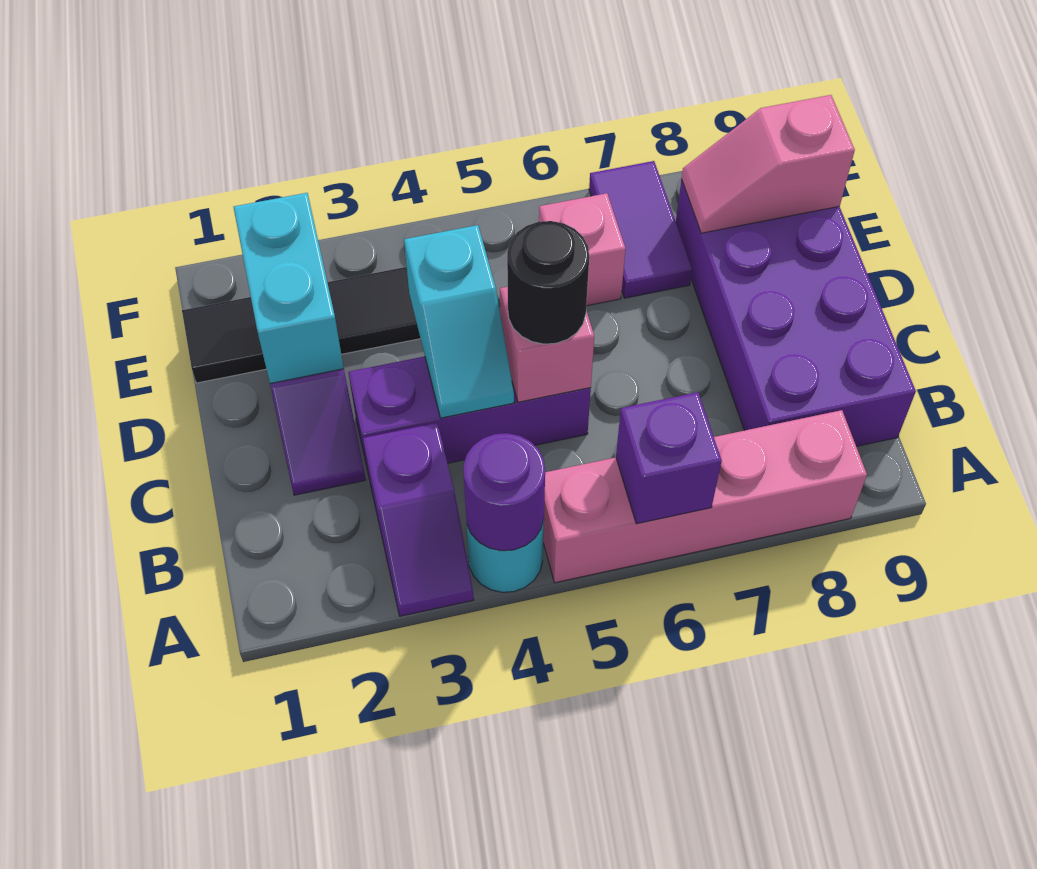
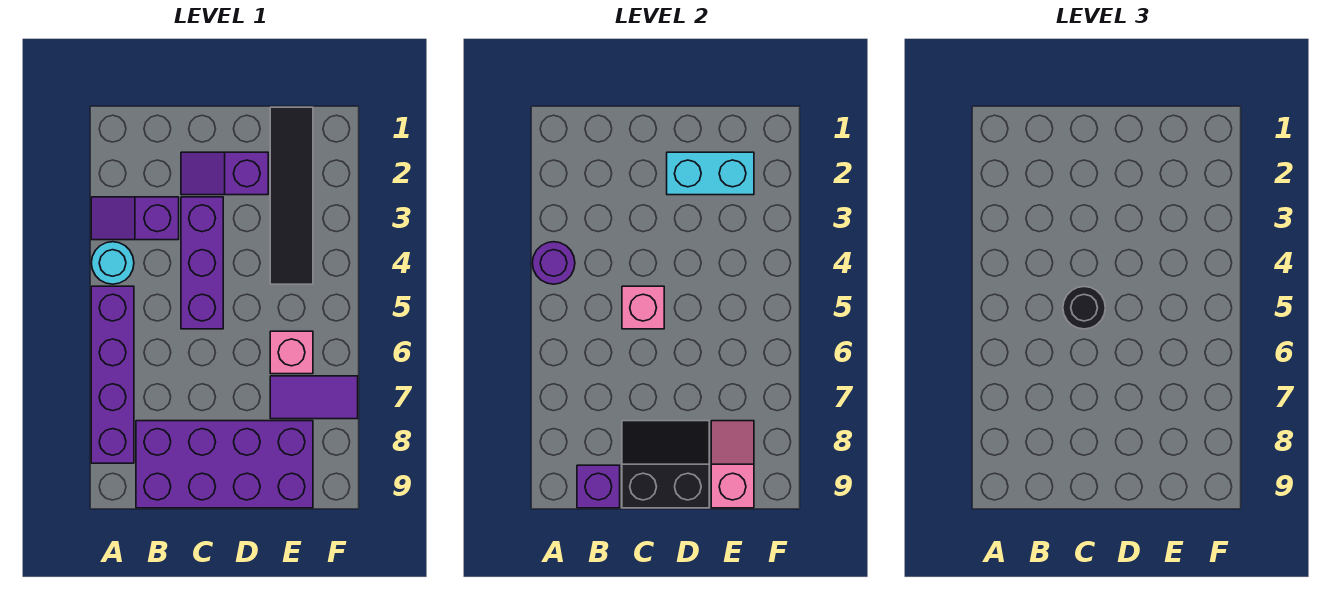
pink 1x4 brick [543,410,867,583] -> purple 1x4 brick [91,286,134,463]
purple 1x1 brick [616,392,722,524] -> purple 1x1 brick moved to [577,465,620,508]
cyan 1x2 slope [404,225,514,418] -> none
none -> black 2x2 slope [622,421,709,508]

